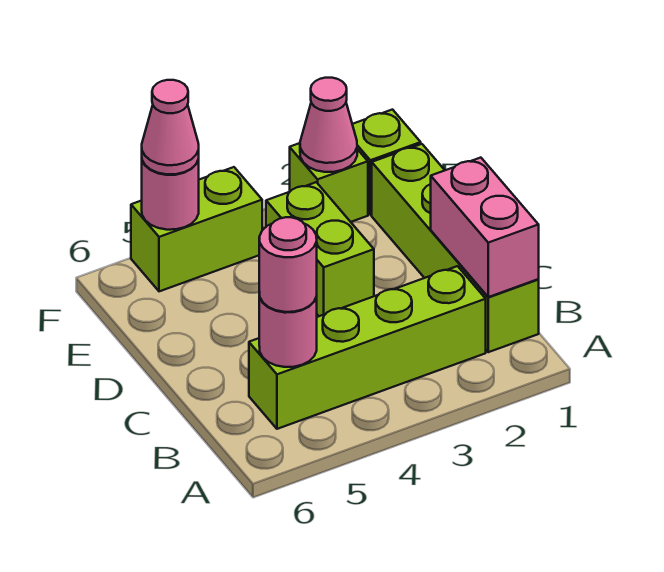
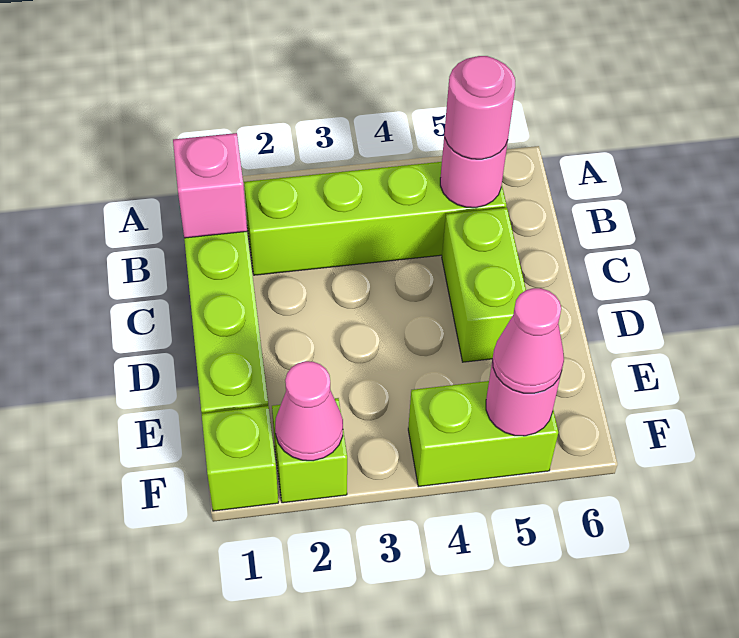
pink 1x2 brick [431,158,539,297] -> pink 1x1 brick [173,133,247,238]
lime 1x2 brick [266,182,374,316] -> lime 1x2 brick moved to [442,207,526,362]

